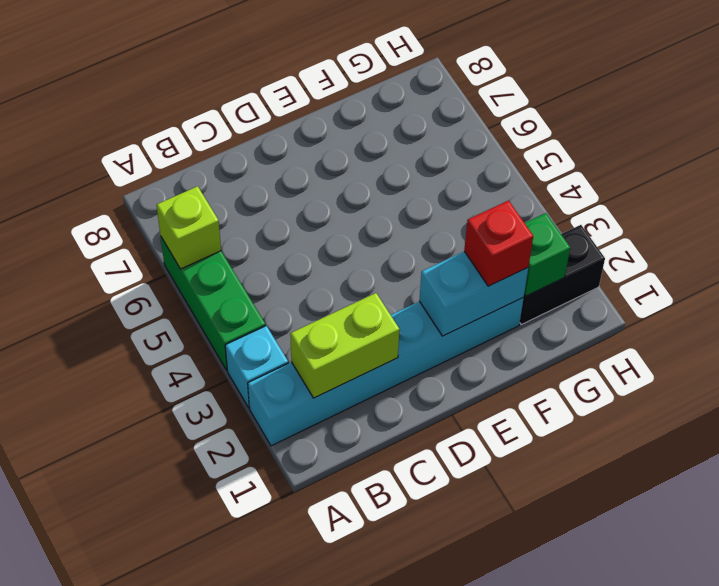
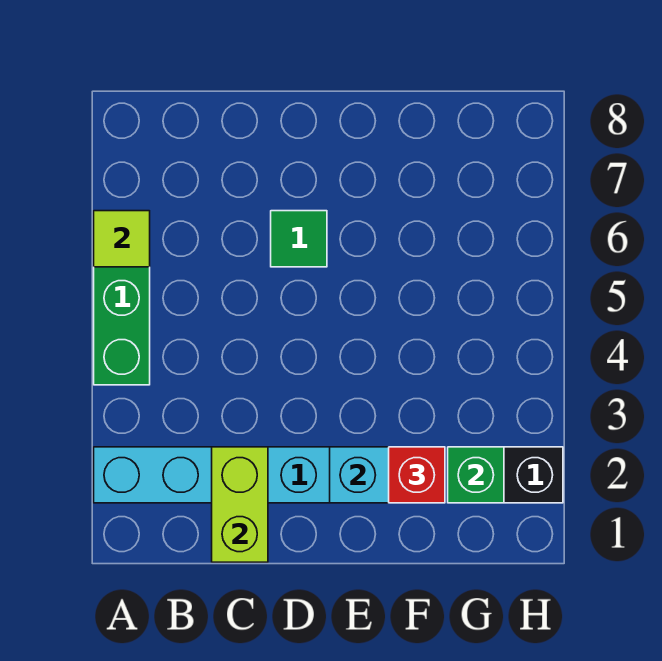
cyan 1x1 brick [225,326,288,408] -> none
lime 1x1 brick [156,186,221,269] -> lime 1x1 tile [94,211,150,267]
lime 1x2 brick [290,293,400,398] -> lime 1x2 brick turned to [212,447,268,562]
none -> green 1x1 tile [271,211,327,267]

